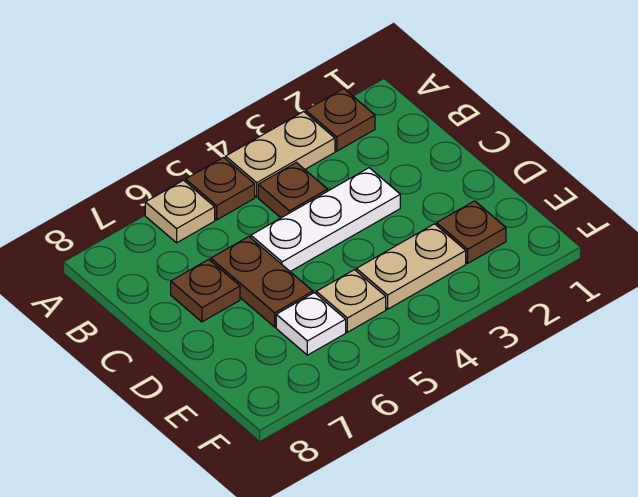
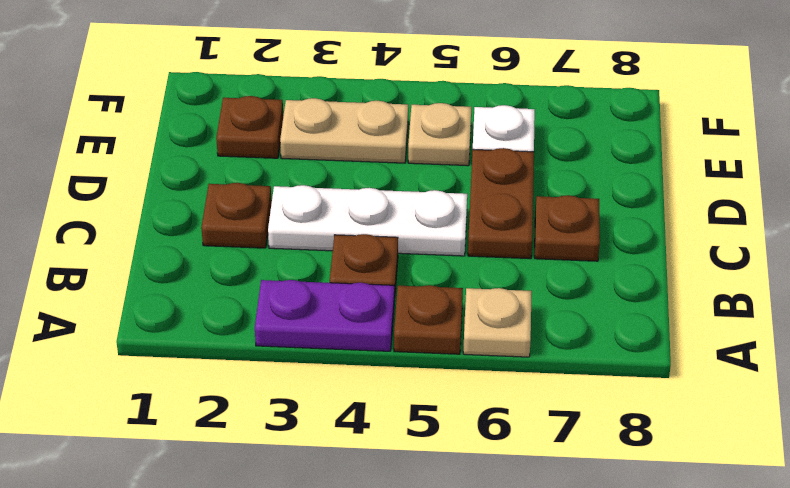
brown 1x1 plate [306,89,375,151] -> brown 1x1 plate moved to [201,183,272,248]
tan 1x2 plate [226,112,335,197] -> purple 1x2 plate [255,280,394,351]

